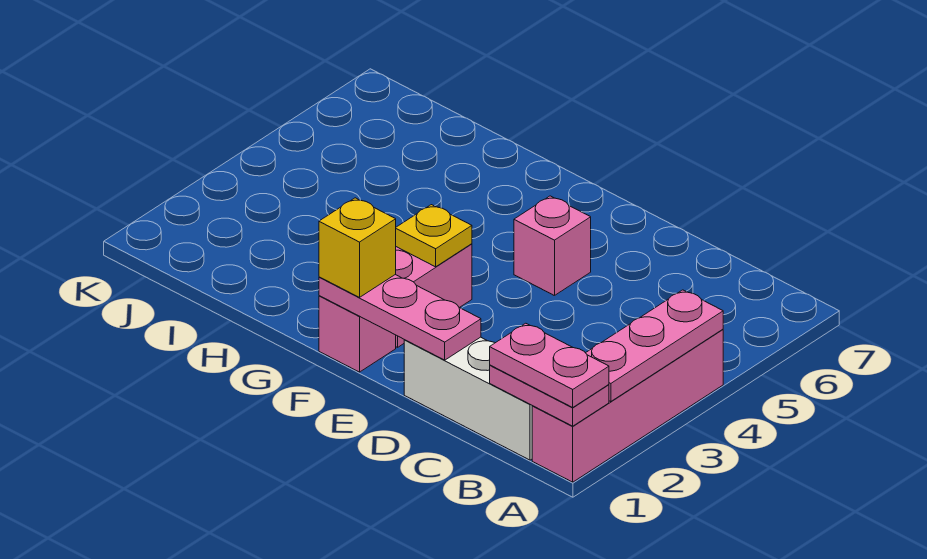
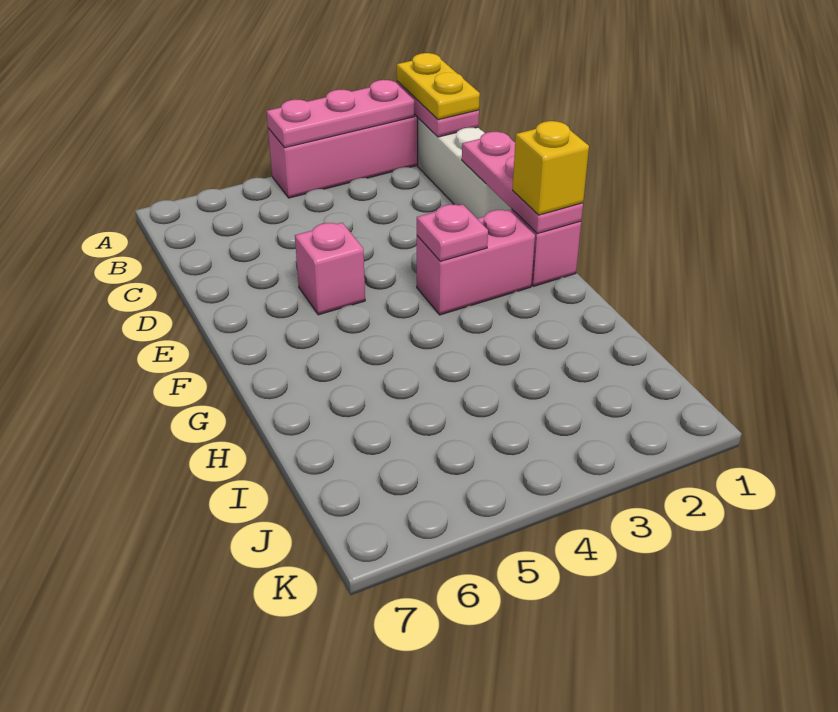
pink 1x2 plate [490,323,609,407] -> yellow 1x2 plate [397,53,480,120]
yellow 1x1 plate [396,205,472,267] -> pink 1x1 plate [417,204,488,261]

